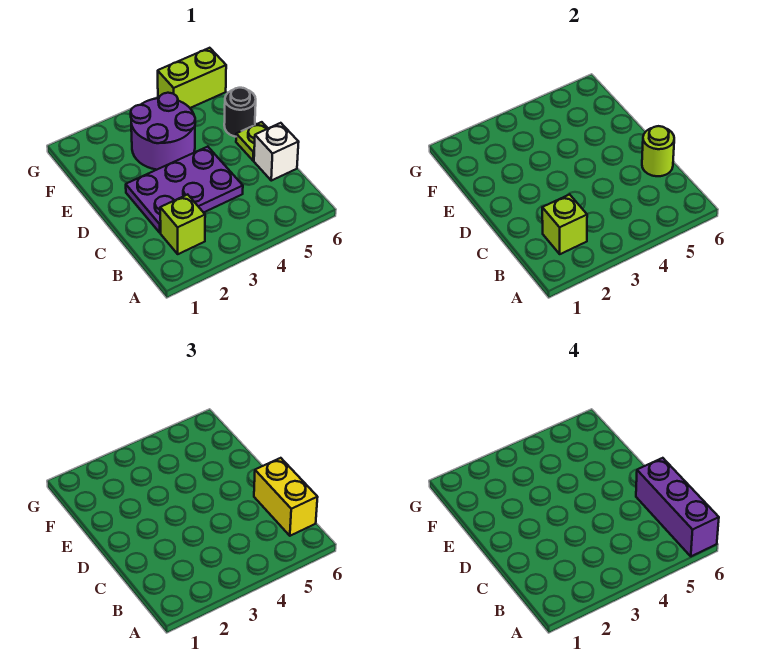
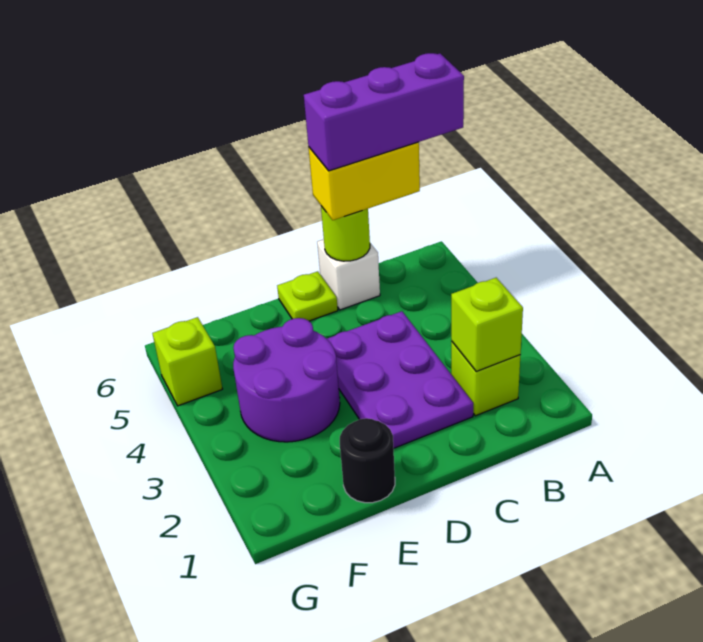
black 1x1 round brick [224,88,256,137] -> black 1x1 round brick moved to [340,418,395,503]
lime 1x2 brick [158,48,226,108] -> lime 1x1 brick [152,317,222,406]

